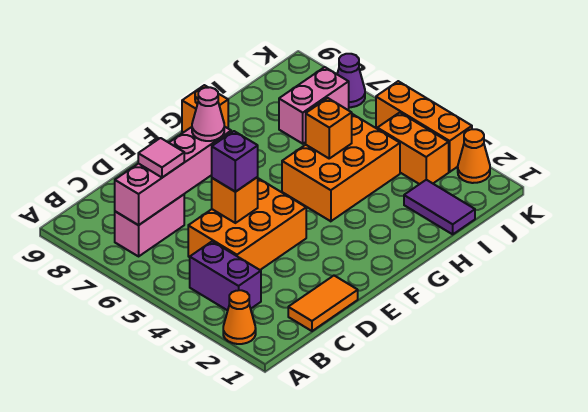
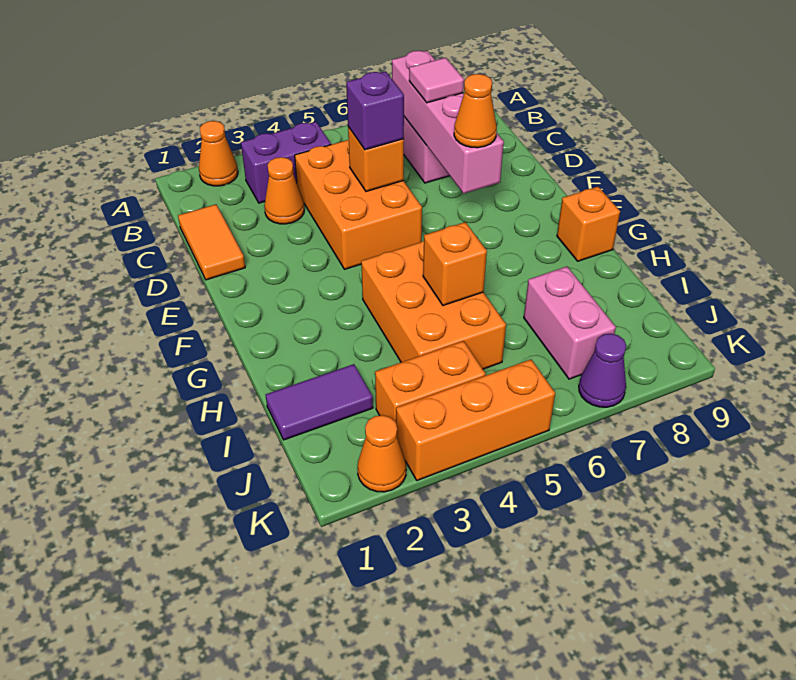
none -> orange 1x1 cone [264,157,304,224]
pink 1x1 cone [192,87,224,141] -> orange 1x1 cone [454,74,497,148]

